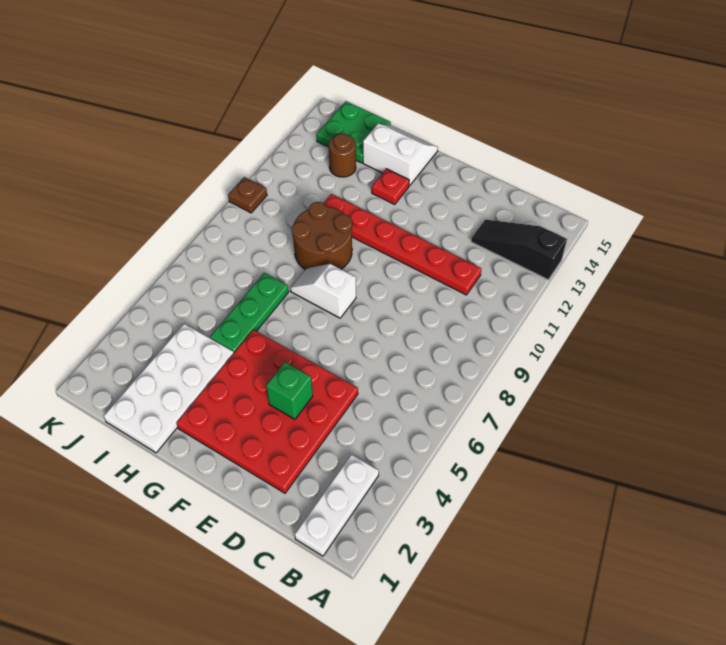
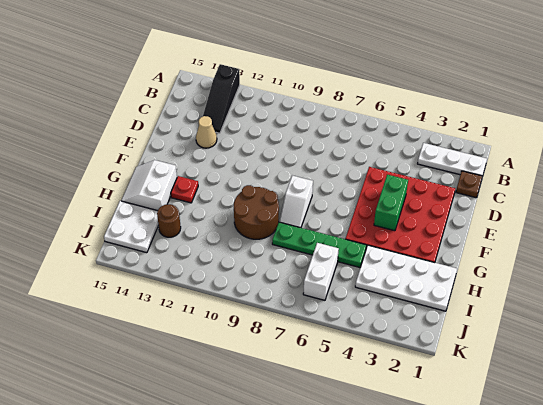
red 1x6 plate [324,194,481,295] -> none
none -> tan 1x1 cone [196,116,217,148]
green 1x1 brick [266,362,313,419] -> green 1x2 brick [374,175,408,231]
green 1x3 plate [210,273,289,352] -> green 1x4 plate [272,222,366,267]
none -> white 1x2 brick [303,243,339,300]
green 2x2 plate [316,101,391,163] -> white 2x2 plate [104,201,159,253]
brown 1x1 plate [228,177,267,213] -> brown 1x1 plate moved to [456,171,482,198]

